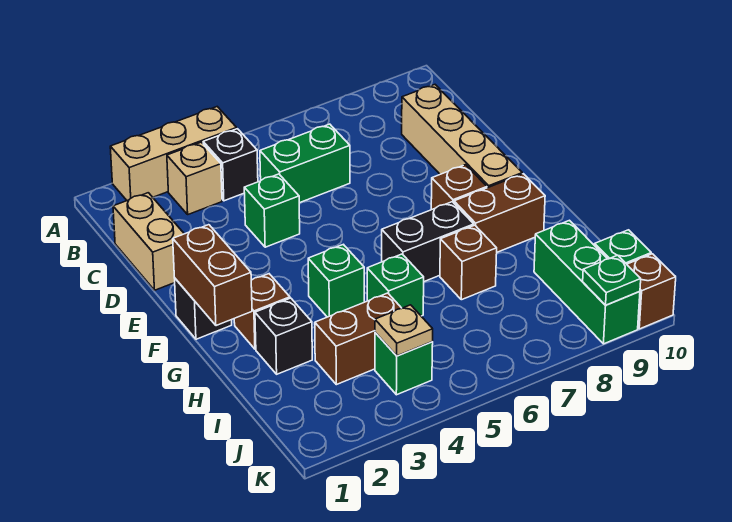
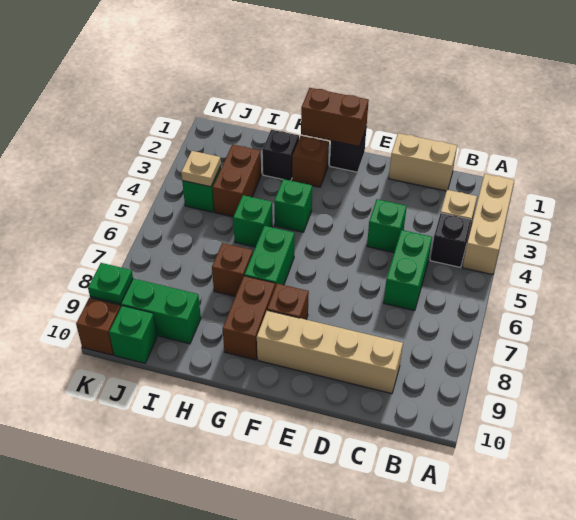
black 1x2 brick [382,202,474,282] -> green 1x2 brick [244,226,294,287]

